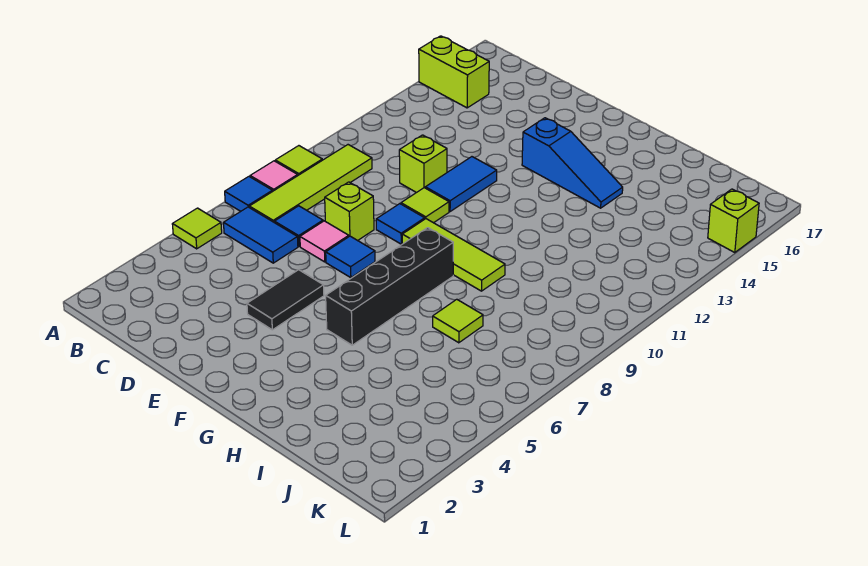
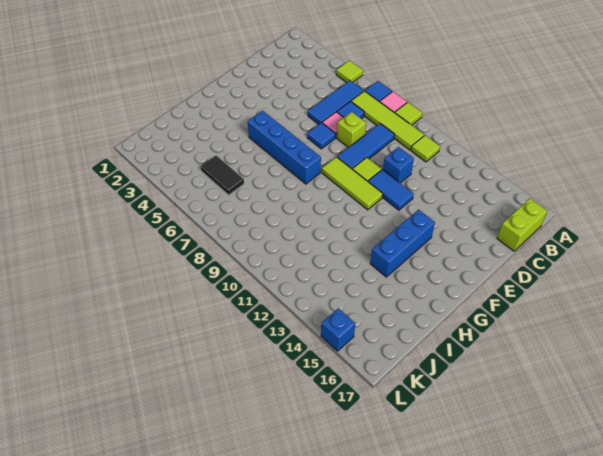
lime 1x2 brick [419,36,489,108] -> lime 1x2 brick moved to [497,198,547,251]
blue 1x2 tile [224,207,298,263] -> blue 1x3 tile [308,81,364,124]
lime 1x1 brick [399,135,447,193] -> blue 1x1 brick [383,147,414,183]
black 1x2 tile [247,270,324,330] -> black 1x2 tile moved to [201,156,244,195]
blue 1x1 tile [376,204,425,244] -> blue 1x3 tile [337,124,395,169]
lime 1x3 tile [402,219,505,291] -> lime 1x3 tile turned to [322,157,383,210]
blue 1x3 slope [522,118,623,208] -> blue 1x3 brick [370,210,435,277]
black 1x4 brick [326,228,453,345] -> blue 1x4 brick [248,111,321,184]
lime 1x1 tile [433,299,483,343] -> lime 1x1 tile moved to [411,135,440,162]
lime 1x1 brick [708,189,759,253] -> blue 1x1 brick [321,308,355,351]

